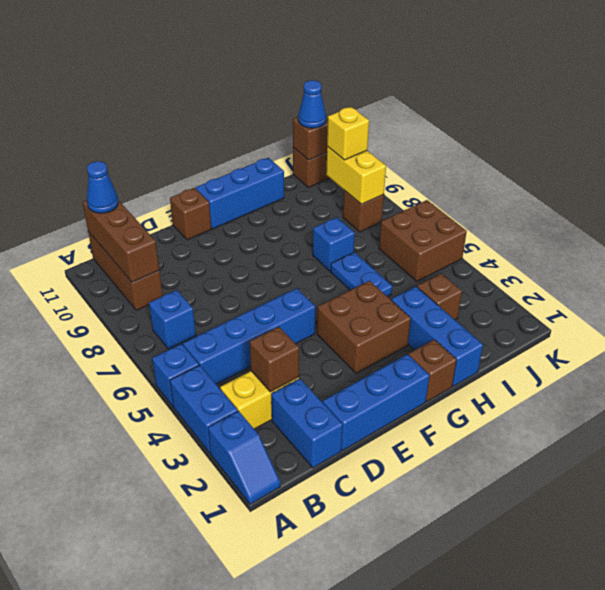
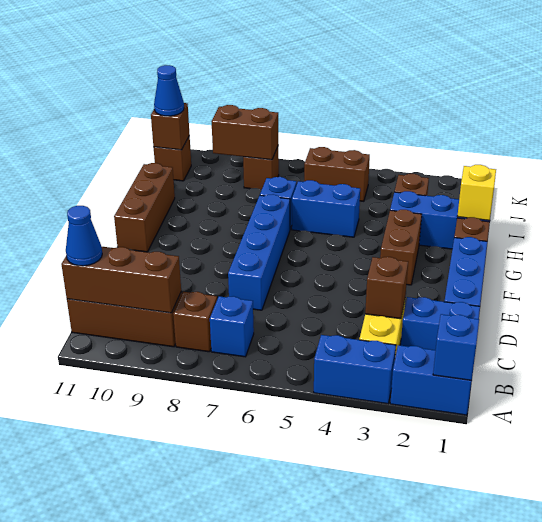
blue 1x2 slope [208,411,280,504] -> blue 1x2 brick [390,345,472,415]
blue 1x1 brick [152,344,199,406] -> blue 1x1 brick moved to [433,314,479,380]
blue 1x4 brick [183,288,315,384] -> blue 1x4 brick moved to [228,194,290,310]
brown 1x1 brick [170,188,211,240] -> brown 1x1 brick moved to [173,292,217,352]
brown 2x2 brick [317,281,411,373] -> brown 1x2 brick [380,210,422,285]
blue 1x3 brick [196,158,284,229] -> brown 1x3 brick [114,163,175,252]
blue 1x2 plate [331,252,392,297] -> blue 1x2 brick [292,180,360,237]
brown 2x2 brick [379,200,467,281] -> brown 1x2 brick [304,147,370,201]
yellow 1x2 brick [326,147,386,204] -> brown 1x2 brick [212,105,278,160]
yellow 1x1 brick [327,107,369,160] -> yellow 1x1 brick moved to [457,165,496,221]

